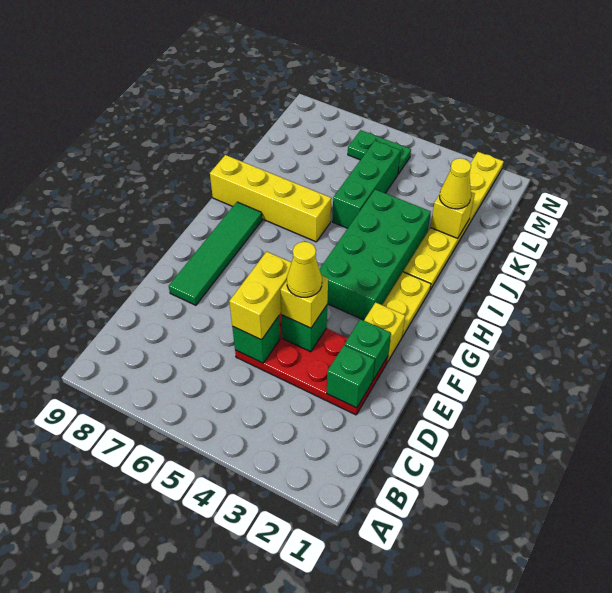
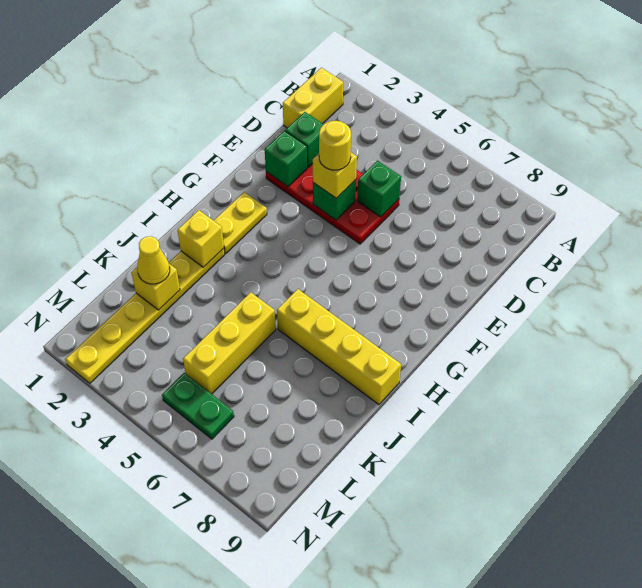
yellow 1x2 brick [229,252,292,340] -> yellow 1x2 brick moved to [283,68,343,128]
yellow 1x1 cone [287,242,322,297] -> yellow 1x1 round brick [319,121,351,170]
green 1x4 tile [169,202,262,305] -> none
yellow 1x1 brick [364,302,405,362] -> yellow 1x1 brick moved to [178,210,224,267]
green 2x4 brick [319,189,431,320] -> none
green 1x3 brick [332,141,401,228] -> yellow 1x3 brick [183,292,276,394]

